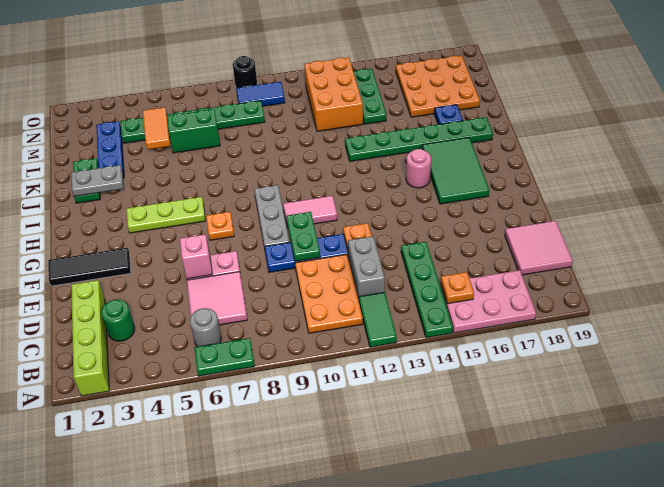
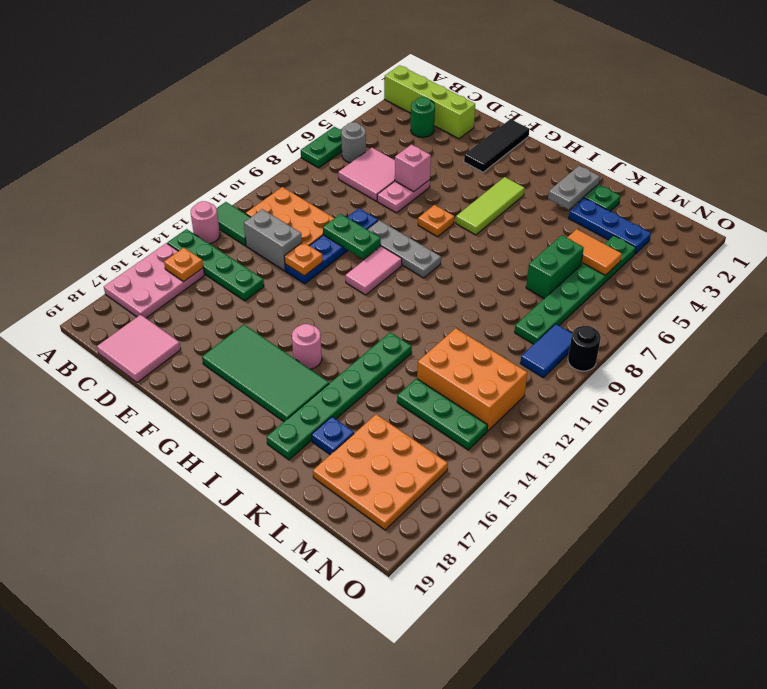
none -> pink 1x1 round brick [191,201,220,244]
green 2x3 tile [422,138,489,204] -> green 2x4 tile [202,324,329,421]
lime 1x3 plate [126,197,206,233] -> lime 1x3 tile [456,177,525,235]

